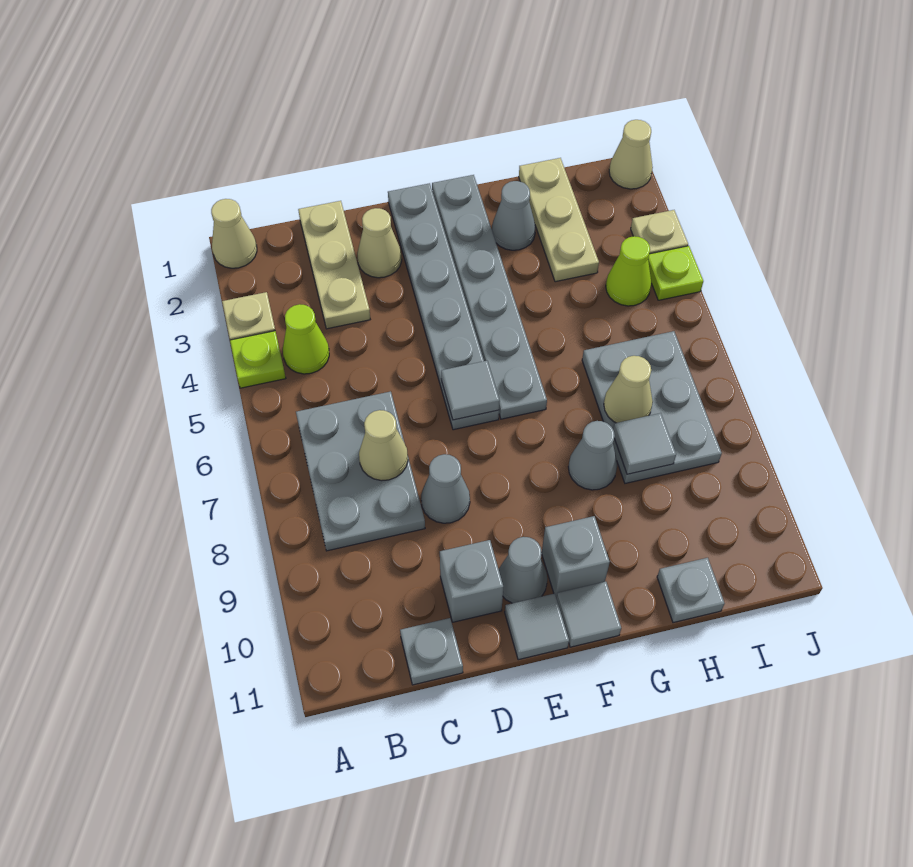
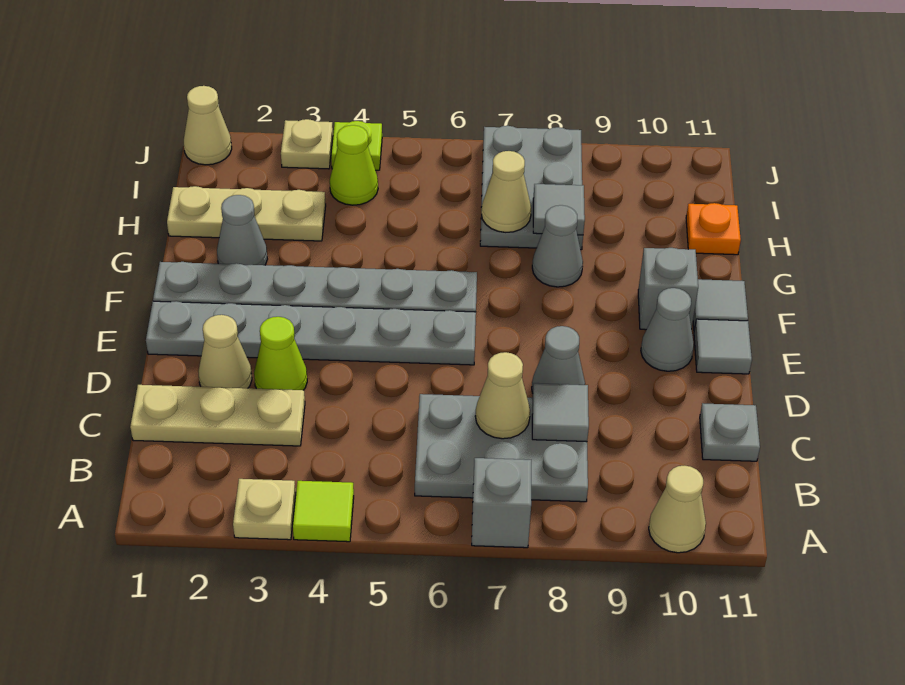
tan 1x1 cone [211,199,257,268] -> tan 1x1 cone moved to [649,466,706,553]
lime 1x1 plate [230,331,286,388] -> lime 1x1 tile [293,481,354,542]
lime 1x1 cone [283,304,329,374] -> lime 1x1 cone moved to [254,317,307,390]
grey 1x1 brick [440,540,503,622] -> grey 1x1 brick moved to [472,458,531,548]
grey 1x1 tile [441,361,500,420] -> grey 1x1 tile moved to [532,383,589,442]
grey 2x3 plate [582,331,722,483] -> grey 2x3 plate turned to [480,126,583,250]
grey 1x1 plate [657,558,725,623] -> orange 1x1 plate [686,203,741,255]

